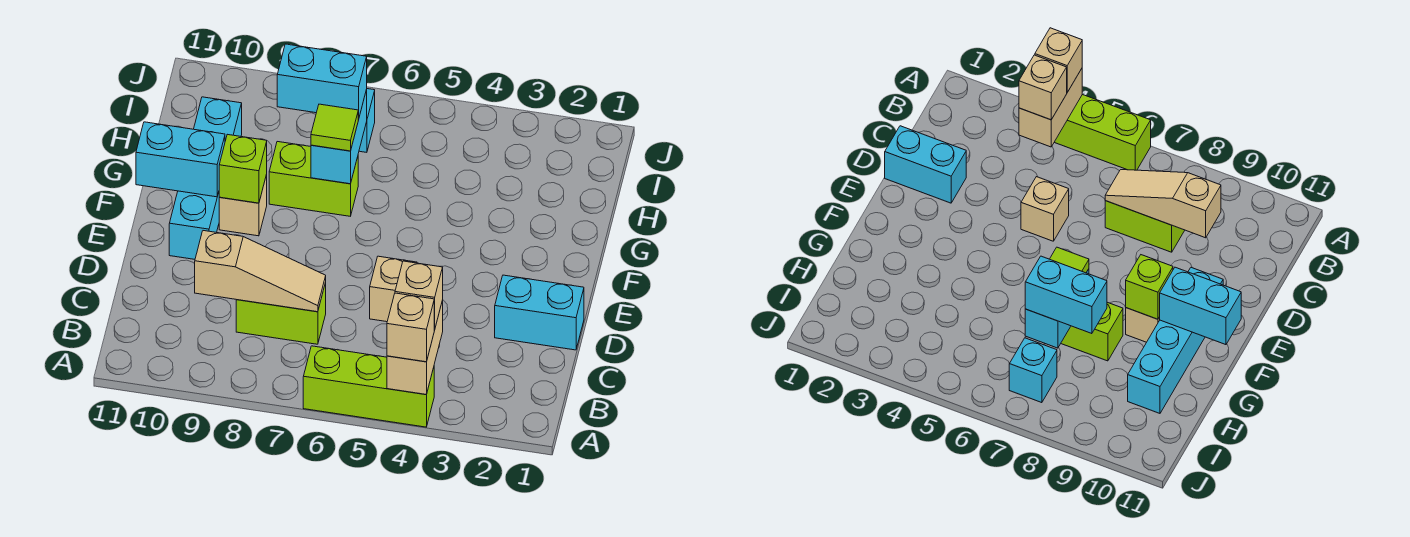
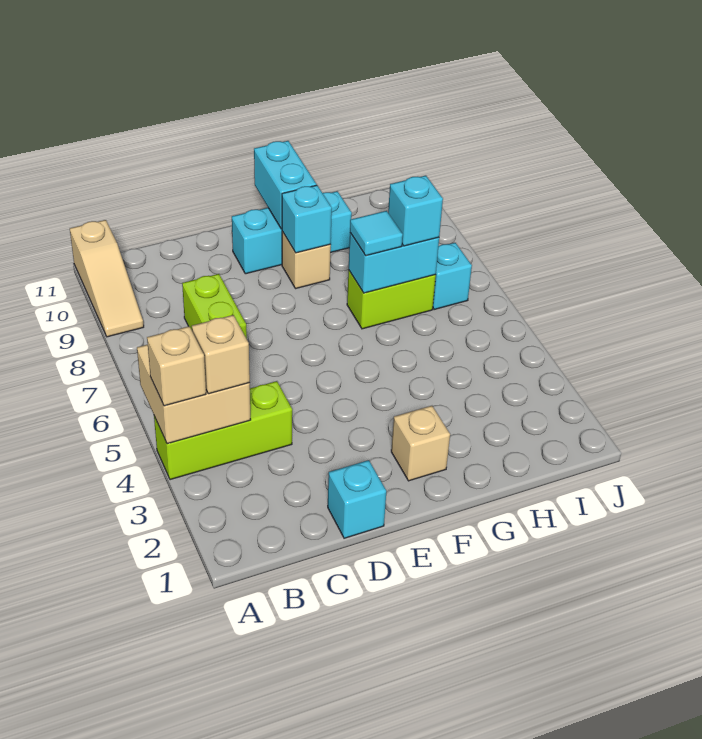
lime 1x3 brick [303,346,434,427] -> lime 1x3 brick turned to [154,381,292,480]
tan 1x2 brick [387,300,443,395] -> tan 2x2 brick [137,345,251,444]
tan 1x3 slope [195,231,326,312] -> tan 1x3 slope moved to [70,220,144,337]
cyan 1x2 brick [495,275,584,350] -> cyan 1x1 brick [328,460,386,538]
tan 1x1 brick [370,256,417,322] -> tan 1x1 brick moved to [391,406,450,481]
cyan 1x4 brick [169,97,242,259] -> cyan 1x3 brick [232,191,352,274]
lime 1x1 brick [219,134,267,203] -> cyan 1x1 brick [282,185,332,253]
lime 1x2 brick [269,142,358,216] -> lime 1x2 brick turned to [347,270,436,329]
lime 1x1 tile [311,104,358,151] -> cyan 1x1 tile [350,211,403,256]
cyan 1x2 brick [277,44,367,119] -> cyan 1x1 brick [388,176,443,246]

